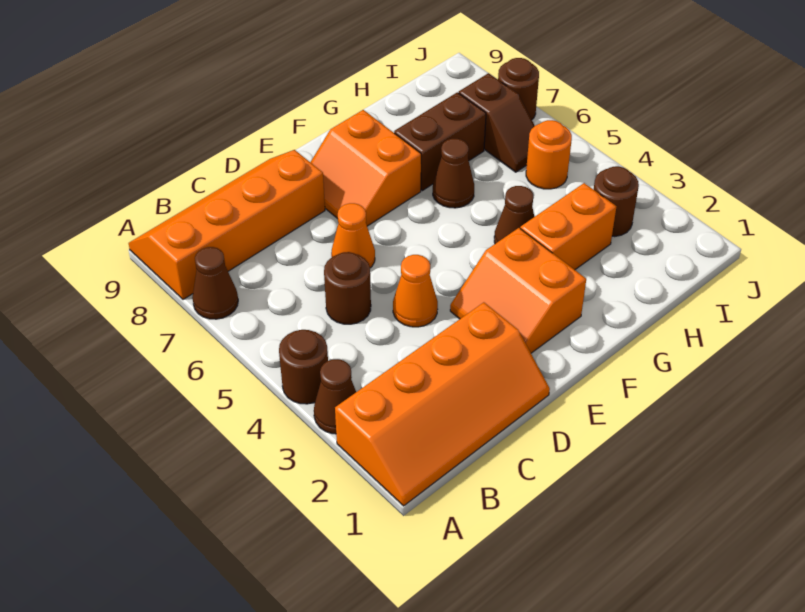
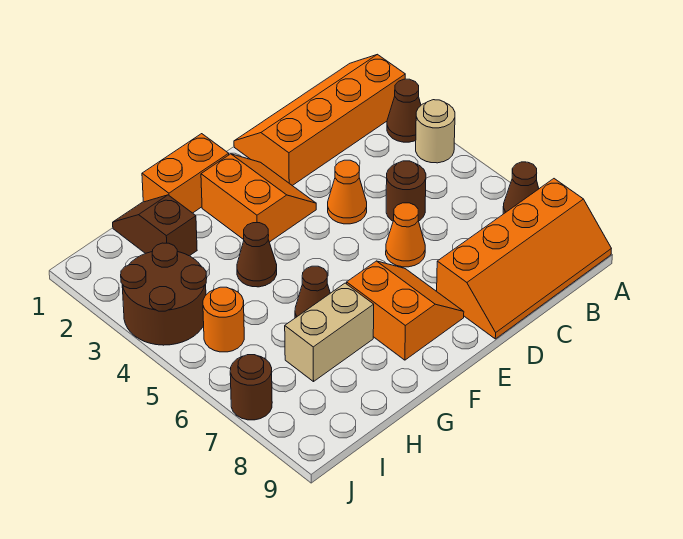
brown 1x1 round brick [279,330,328,404] -> tan 1x1 round brick [416,100,455,163]
orange 1x2 brick [520,183,616,270] -> orange 1x2 brick moved to [142,134,229,213]
brown 1x2 brick [394,92,486,191] -> tan 1x2 brick [285,283,374,382]
brown 1x1 round brick [594,166,639,237] -> brown 2x2 round brick [121,243,207,345]
brown 1x2 slope [459,73,535,172] -> brown 1x2 slope moved to [113,195,197,256]

